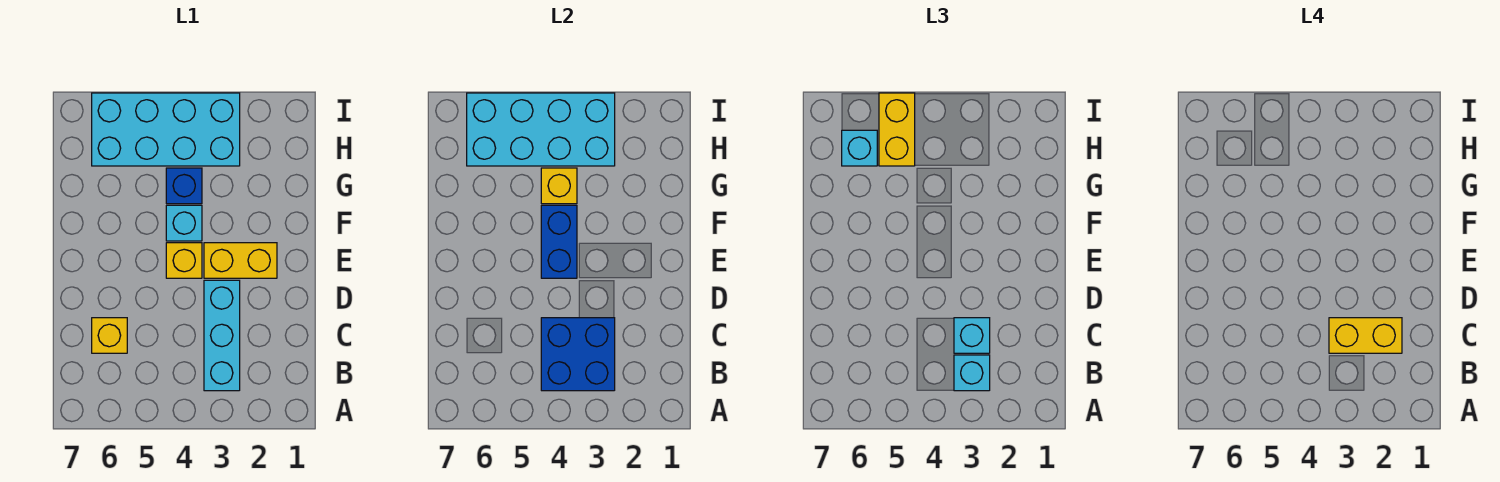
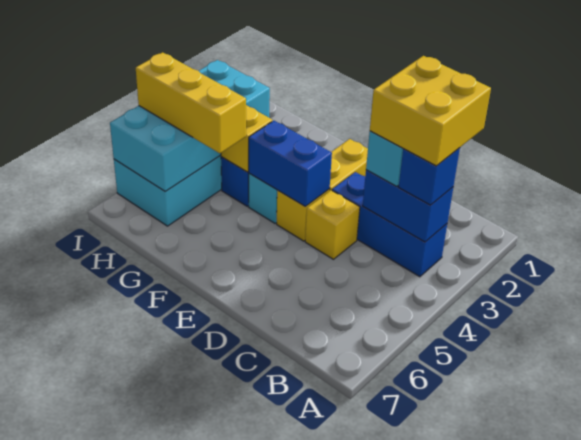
cyan 1x3 brick [204,280,240,391] -> blue 1x3 brick [332,172,447,277]
blue 2x2 brick [541,318,615,391] -> blue 1x2 brick [363,170,453,242]
cyan 1x1 brick [954,355,990,391] -> blue 1x1 brick [399,148,460,205]
yellow 1x2 brick [1329,318,1402,353] -> yellow 2x2 brick [370,56,491,166]
yellow 1x1 brick [92,318,127,353] -> yellow 1x1 brick moved to [305,190,360,259]
yellow 1x2 brick [879,93,915,166] -> yellow 1x3 brick [136,52,246,153]
cyan 1x1 brick [842,130,877,166] -> none

